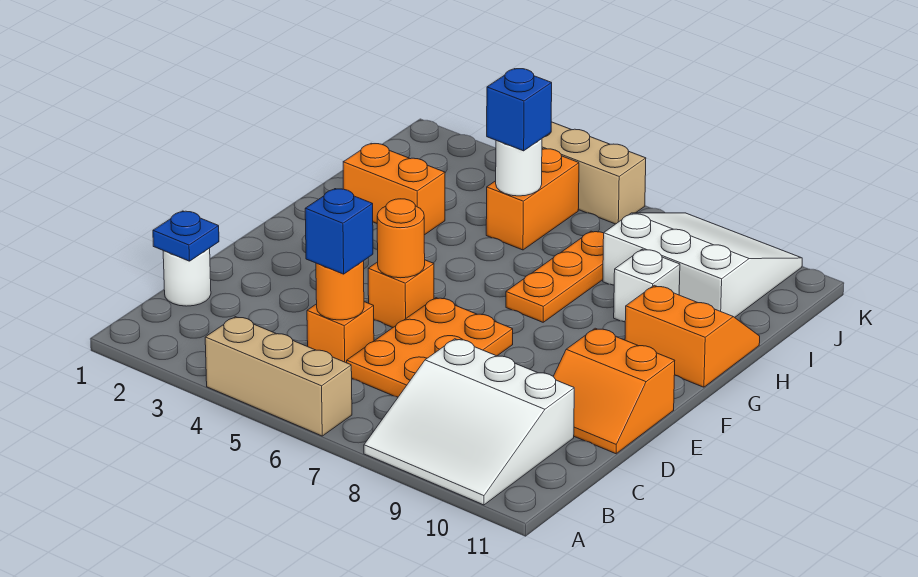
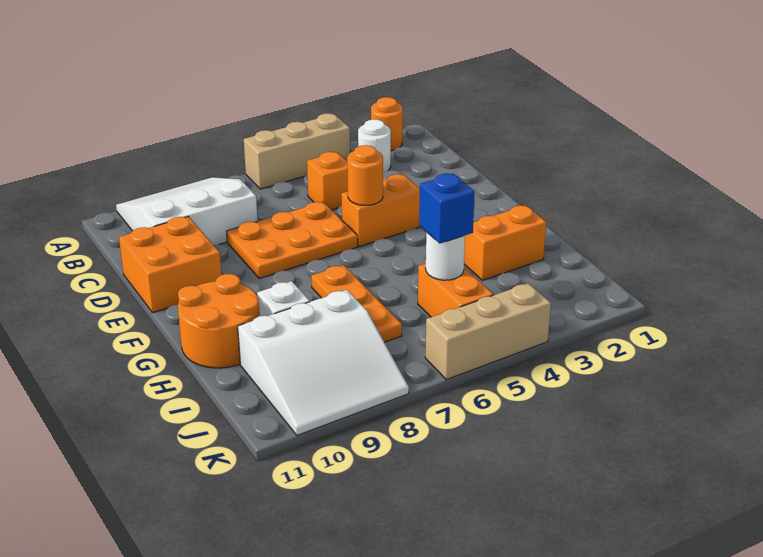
white 1x1 round brick [163,248,211,306] -> white 1x1 round brick moved to [358,119,391,173]
blue 1x1 plate [153,211,219,261] -> none
orange 1x1 round brick [316,261,364,320] -> orange 1x1 round brick moved to [371,97,403,151]
blue 1x1 brick [305,189,373,274] -> none
orange 2x3 plate [347,298,513,397] -> orange 2x3 plate turned to [227,202,358,279]
orange 2x2 slope [553,328,675,454] -> orange 2x2 brick [119,217,222,313]
orange 1x1 brick [368,260,434,327] -> orange 1x2 brick [341,174,421,247]
orange 2x2 slope [625,285,760,387] -> orange 2x2 round brick [178,274,260,368]

